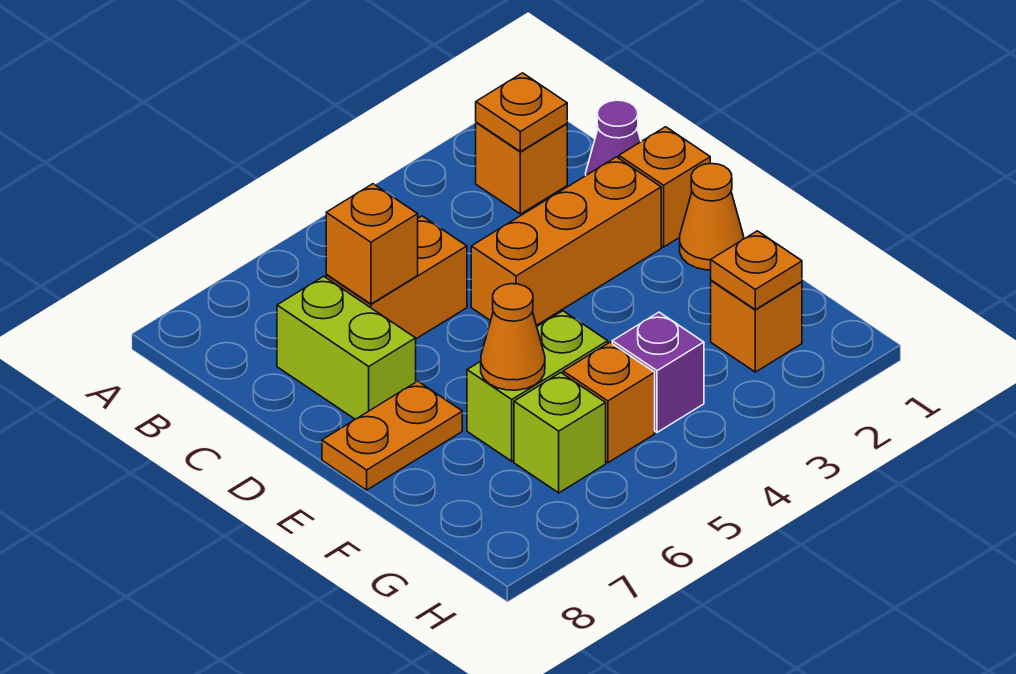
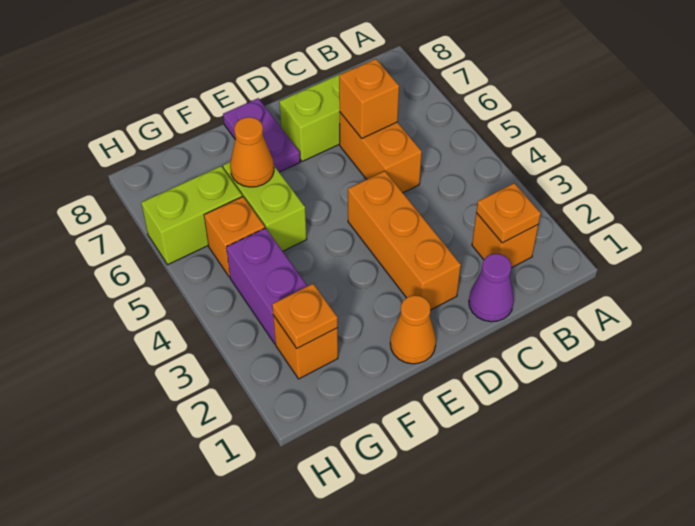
orange 1x1 brick [619,127,710,247] -> none
orange 1x2 plate [322,381,462,490] -> purple 1x2 plate [223,98,300,172]
purple 1x1 brick [612,312,704,432] -> purple 1x2 brick [226,228,307,344]
lime 1x1 brick [514,373,606,493] -> lime 1x2 brick [141,166,242,265]

